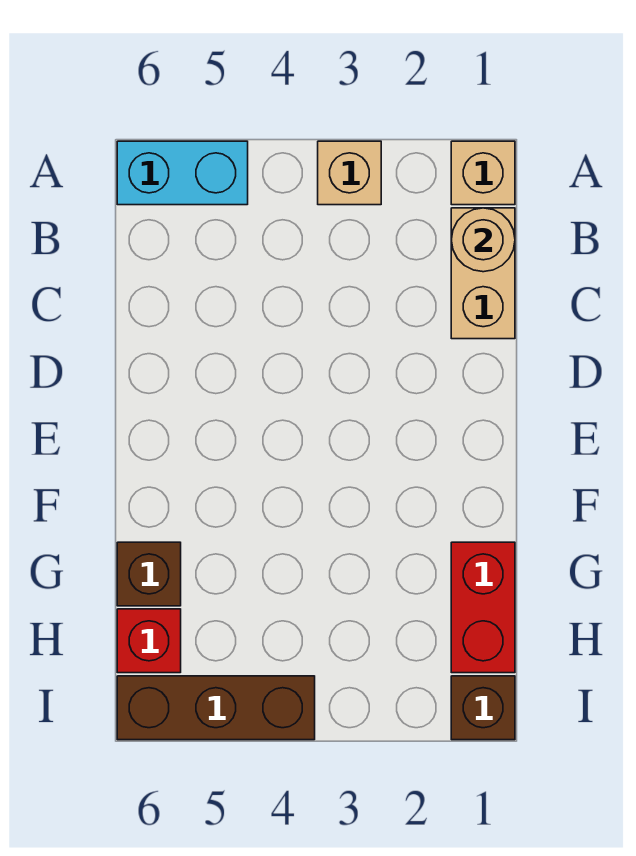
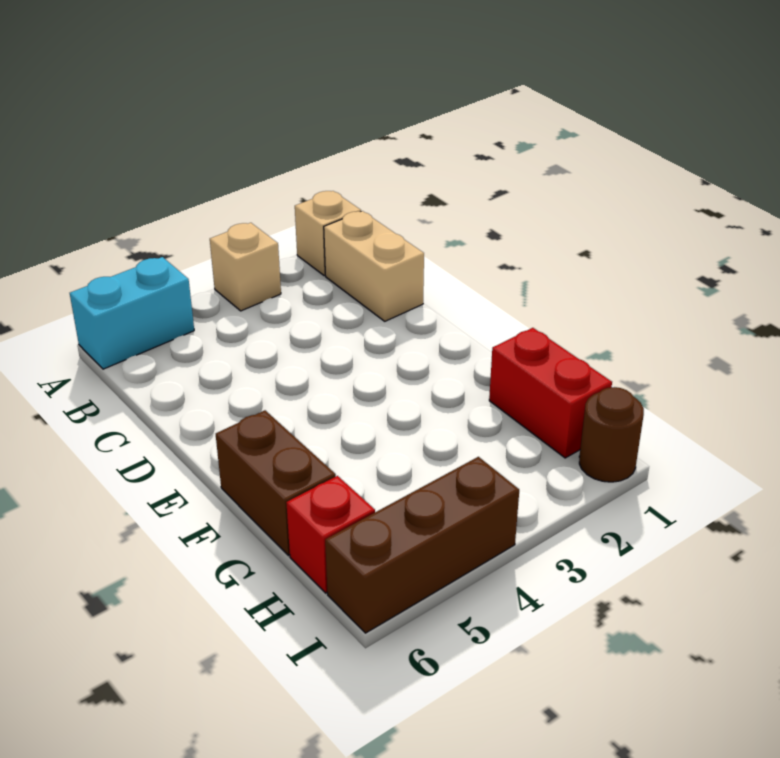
tan 1x1 round brick [451,208,515,272] -> none
brown 1x1 brick [117,542,181,606] -> brown 1x2 brick [216,410,336,555]
brown 1x1 brick [451,676,515,740] -> brown 1x1 round brick [579,387,644,482]

